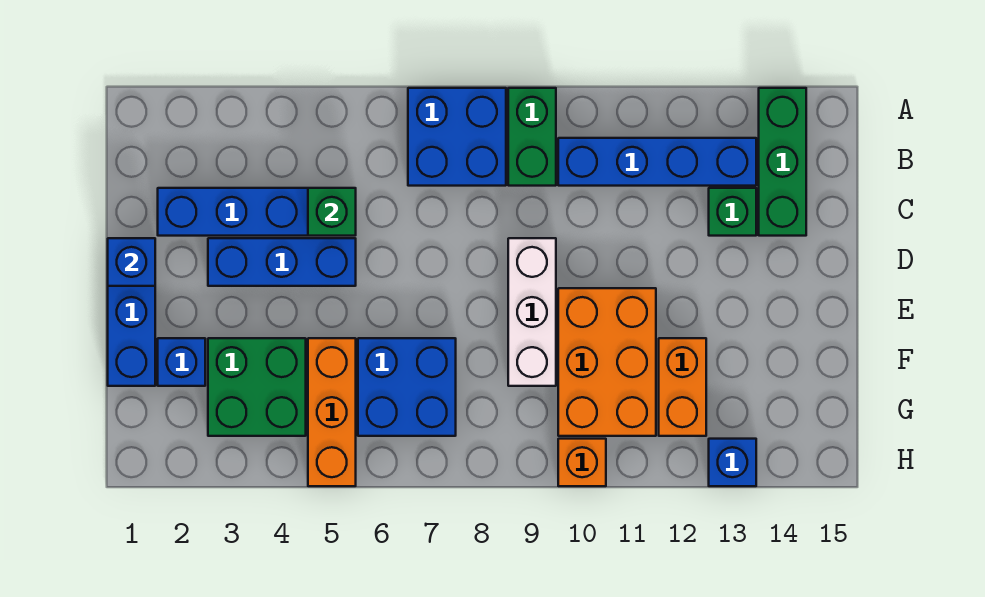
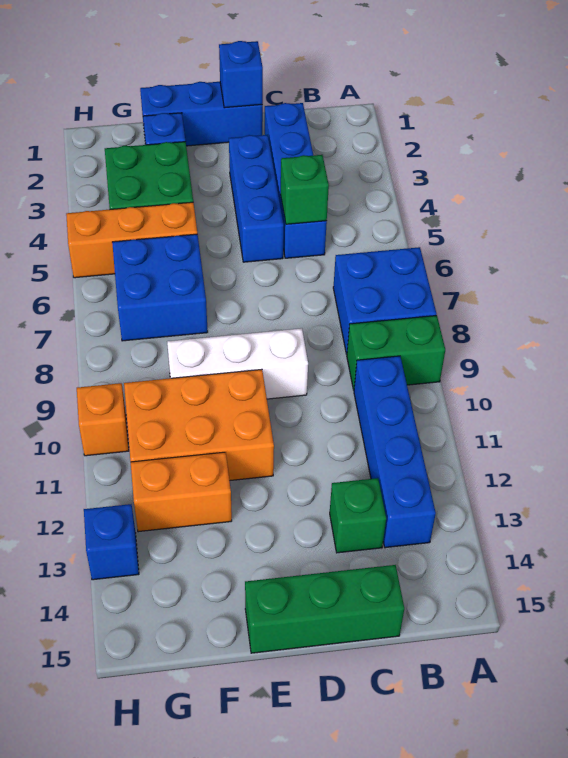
green 1x3 brick [759,88,806,236] -> green 1x3 brick moved to [245,565,404,653]

